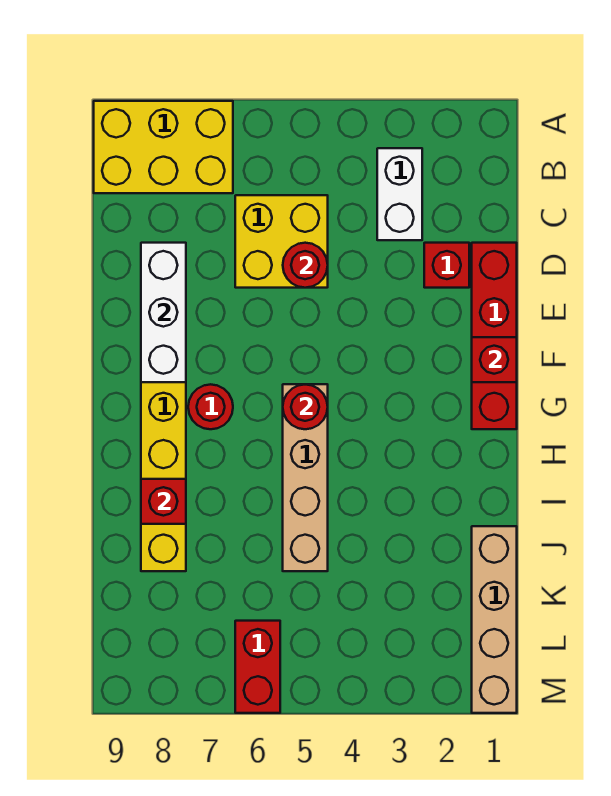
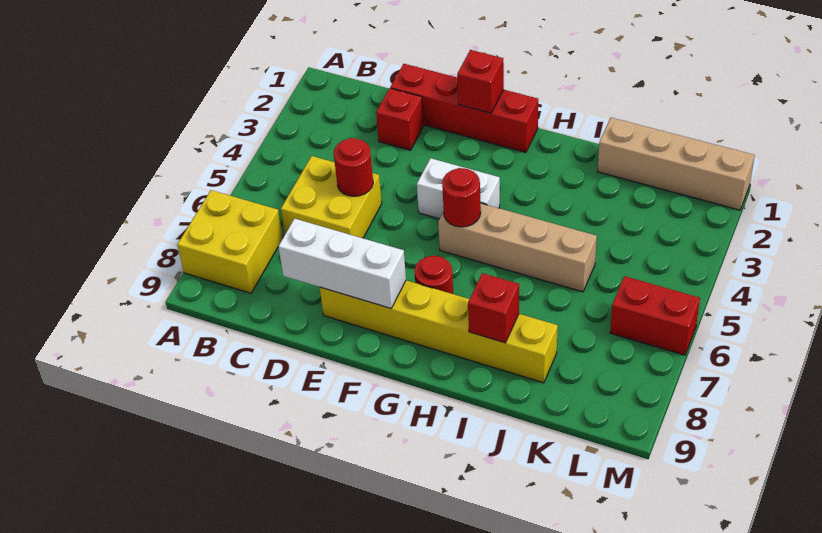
yellow 2x3 brick [94,101,233,193] -> yellow 2x2 brick [177,190,283,293]
white 1x2 brick [377,148,422,240] -> white 1x2 brick moved to [417,158,500,219]

